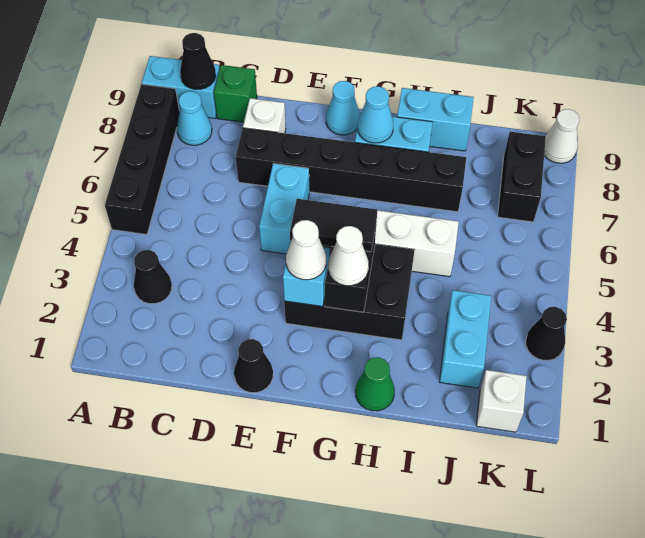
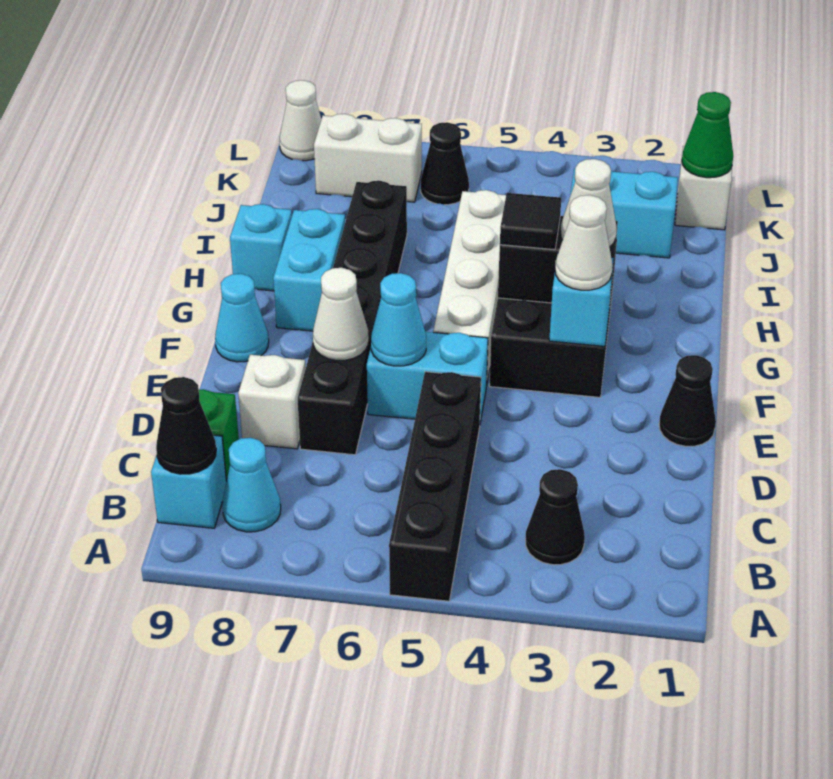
black 1x4 brick [105,84,179,235] -> black 1x4 brick turned to [389,372,481,601]
cyan 1x2 brick [142,56,220,118] -> cyan 1x1 brick [151,435,226,528]
none -> white 1x1 cone [313,268,368,360]
black 1x2 tile [290,199,377,252] -> black 1x1 tile [500,193,561,250]
cyan 1x1 cone [357,86,393,143] -> cyan 1x1 cone moved to [371,273,426,366]
green 1x1 cone [355,357,395,411] -> green 1x1 cone moved to [682,92,733,178]
cyan 1x2 brick [397,88,474,151] -> cyan 1x1 brick [230,204,292,291]
black 1x2 brick [498,132,546,222] -> white 1x2 brick [314,114,422,202]
black 1x1 cone [526,307,567,360] -> black 1x1 cone moved to [421,122,469,205]

